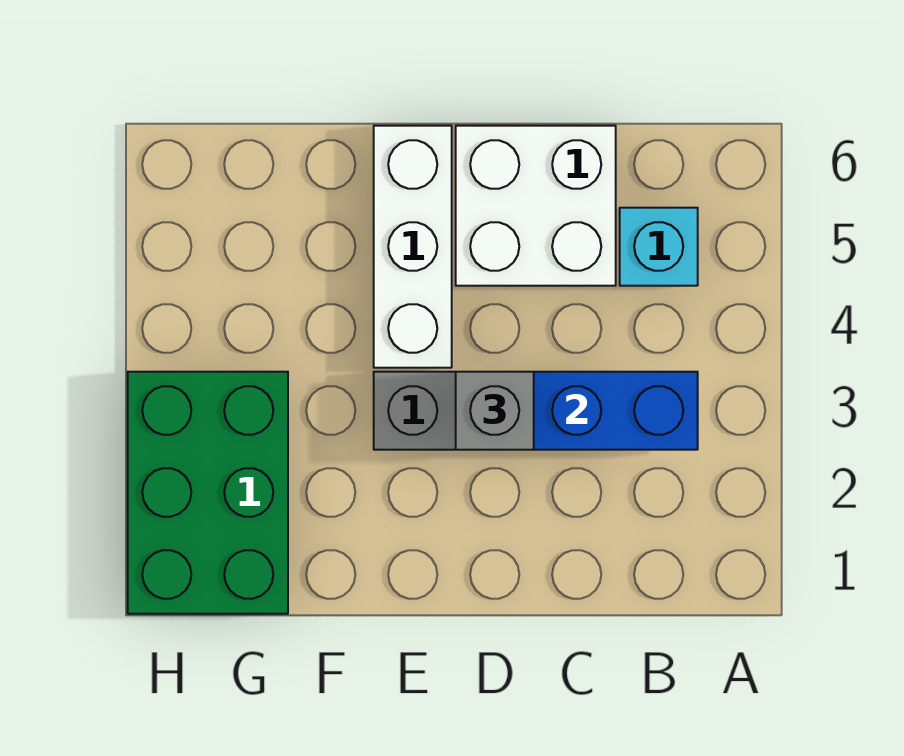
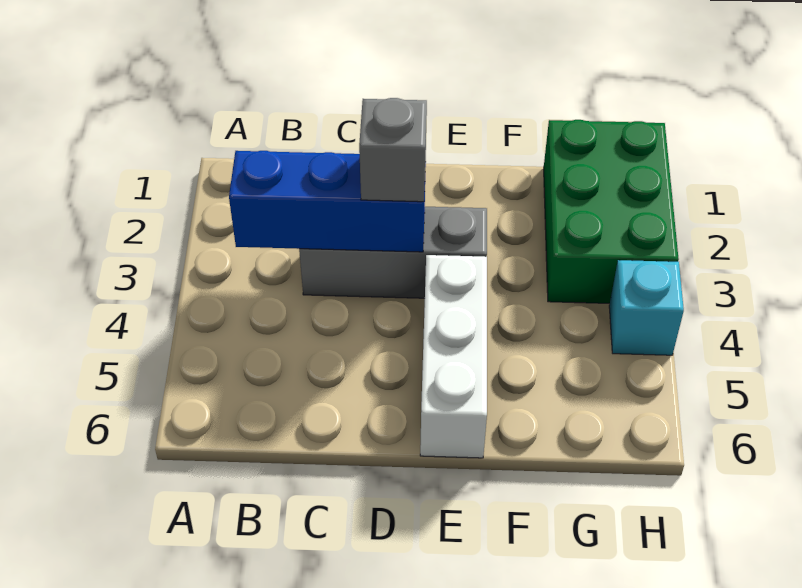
cyan 1x1 brick [620,208,698,286] -> cyan 1x1 brick moved to [609,260,684,355]
white 2x2 brick [456,126,616,286] -> none

